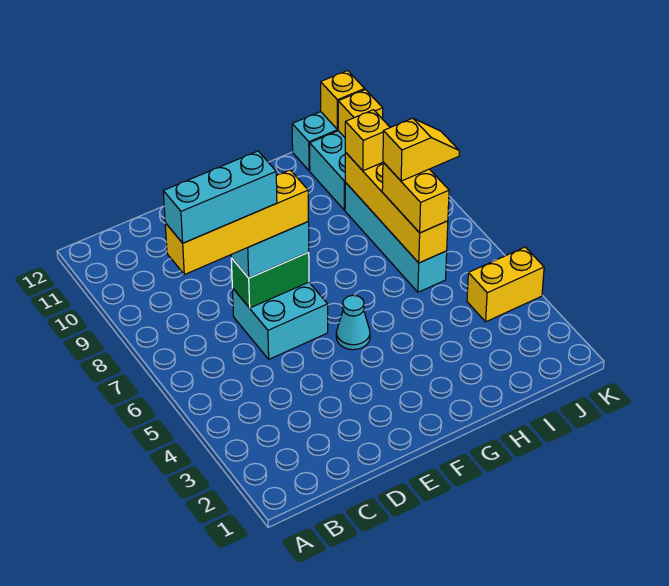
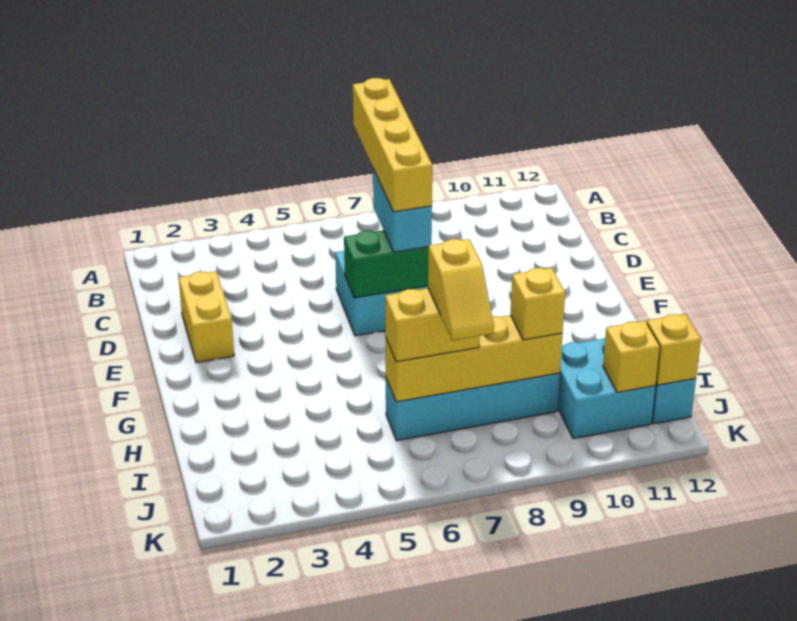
cyan 1x3 brick [163,151,277,243] -> none
green 1x2 brick [231,252,309,308] -> green 1x2 brick turned to [344,230,428,298]
cyan 1x1 cone [336,295,370,350] -> none
yellow 1x2 brick [467,247,544,322] -> yellow 1x2 brick moved to [179,271,234,363]

